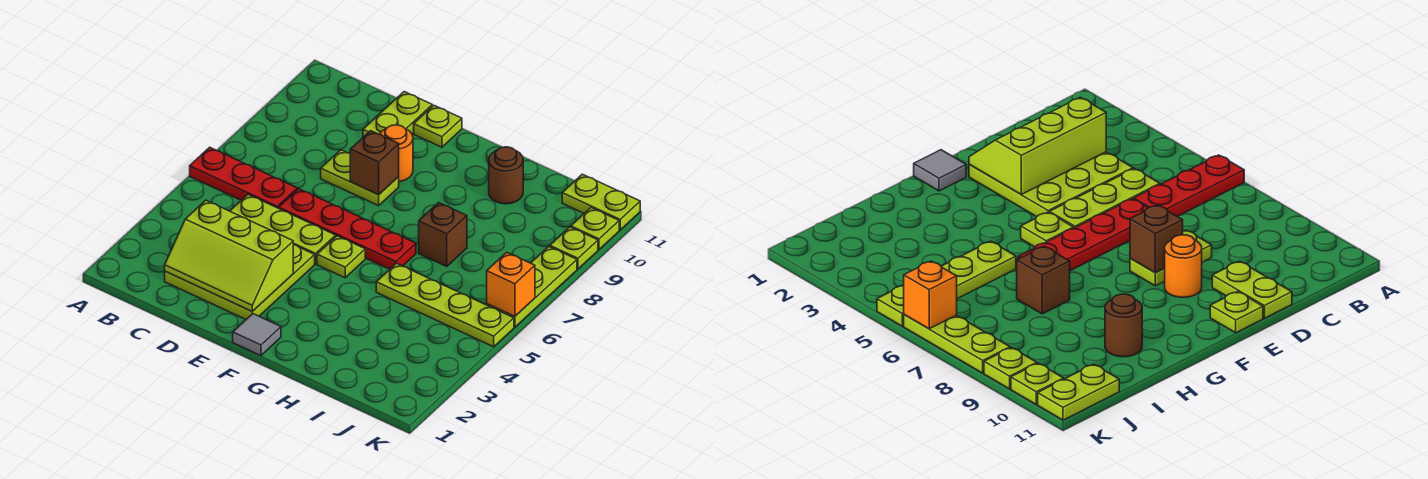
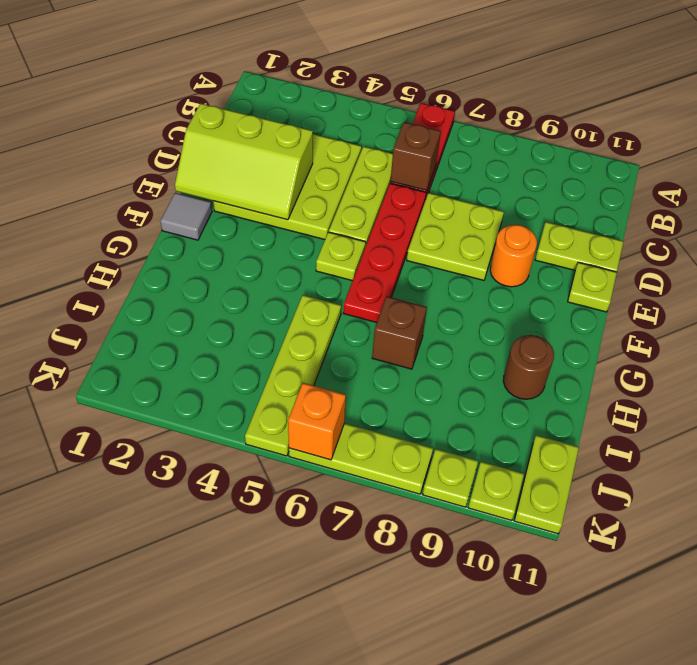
lime 2x3 slope [165,200,293,311] -> lime 2x3 slope turned to [175,103,313,220]
lime 1x2 plate [321,150,399,206] -> lime 2x2 plate [407,193,504,280]
brown 1x1 brick [350,131,399,195] -> brown 1x1 brick moved to [391,122,441,191]

